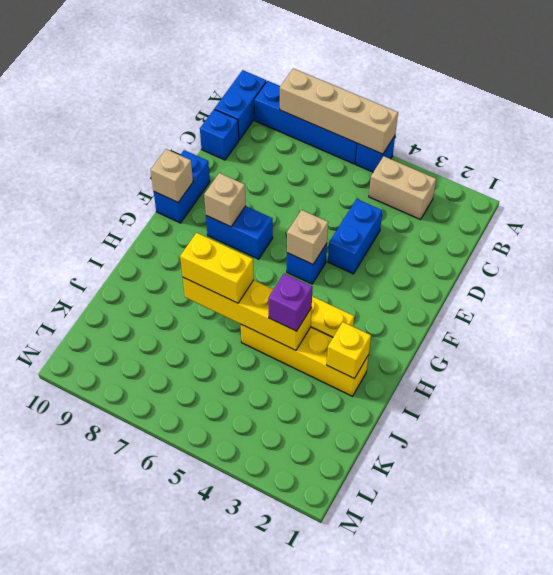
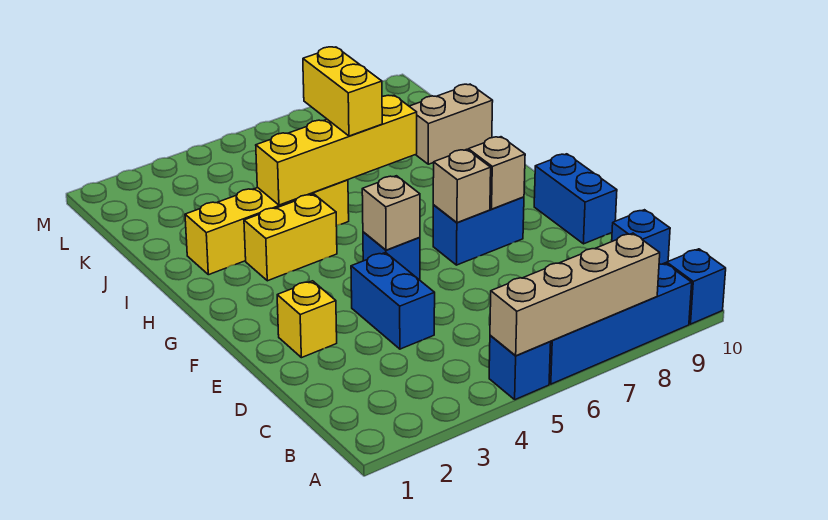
blue 1x2 brick [215,70,266,140] -> blue 1x1 brick [667,249,726,324]
tan 1x2 brick [369,156,436,220] -> tan 1x2 brick moved to [409,84,493,164]
tan 1x1 brick [151,149,193,202] -> tan 1x1 brick moved to [433,149,491,223]
yellow 1x1 brick [327,322,371,379] -> yellow 1x1 brick moved to [277,281,337,358]
purple 1x1 brick [268,273,313,331] -> none
yellow 1x2 brick [180,233,254,303] -> yellow 1x2 brick turned to [303,47,382,136]

